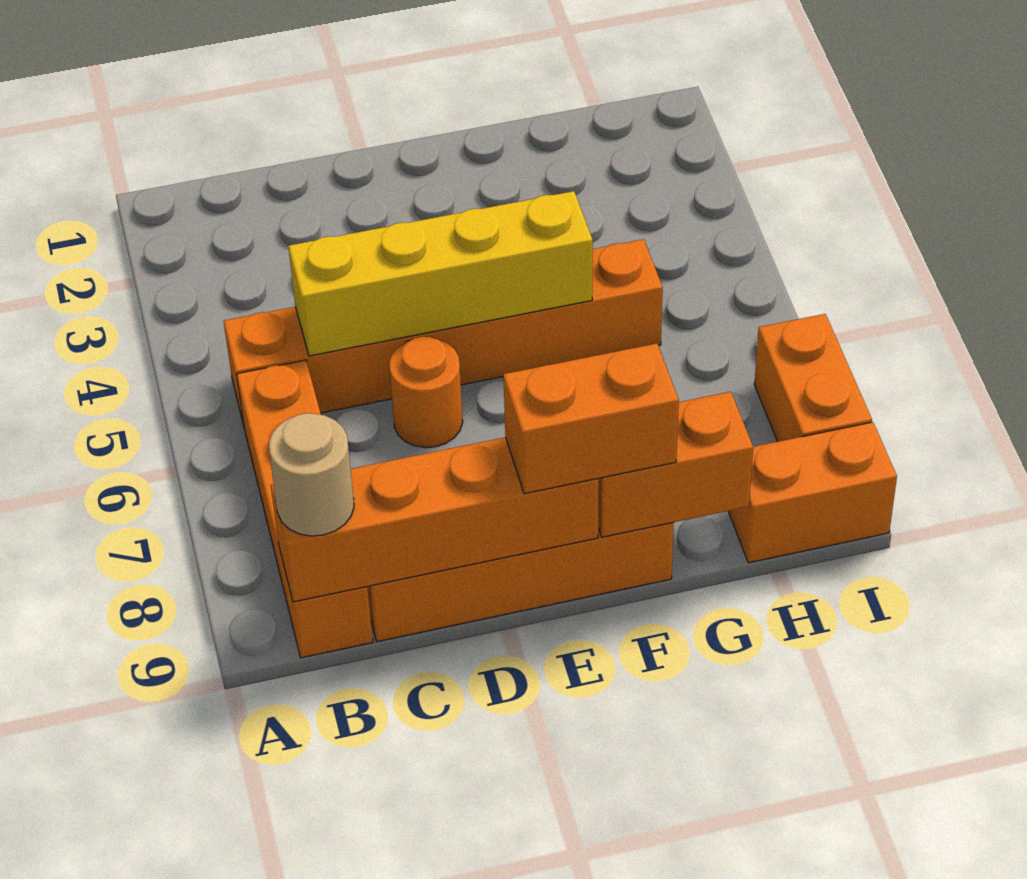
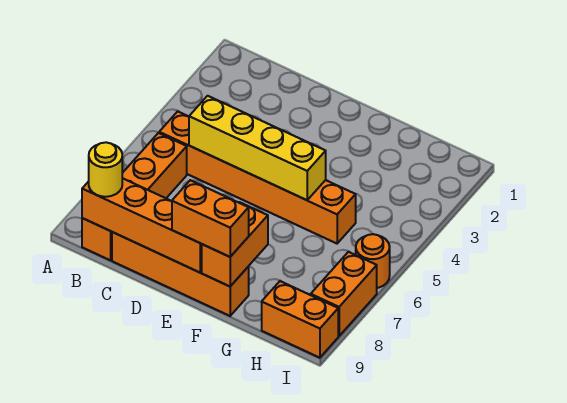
tan 1x1 round brick [269,413,354,536] -> yellow 1x1 round brick [89,142,122,197]
orange 1x1 round brick [389,337,463,448] -> orange 1x1 round brick moved to [356,234,390,288]
orange 1x2 brick [598,392,753,537] -> orange 1x2 brick turned to [202,202,268,286]

